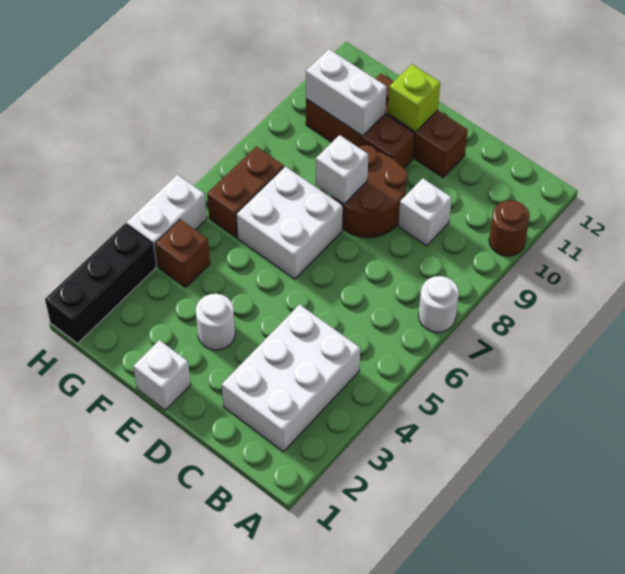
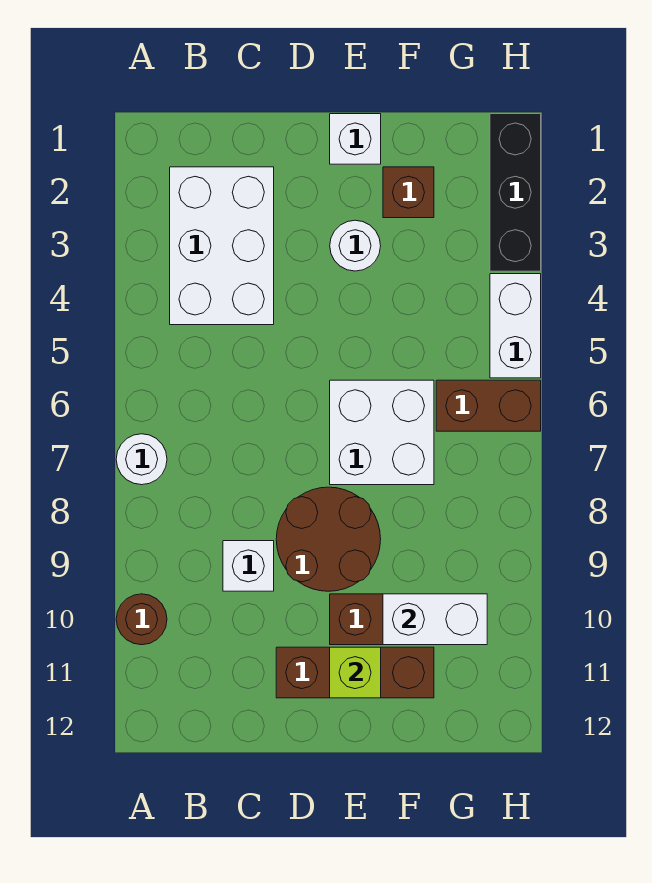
white 1x1 brick [316,135,368,204] -> none
brown 1x1 brick [155,219,210,287] -> brown 1x1 brick moved to [383,167,434,218]
brown 1x2 brick [207,147,284,238] -> brown 1x2 brick turned to [436,380,541,431]

